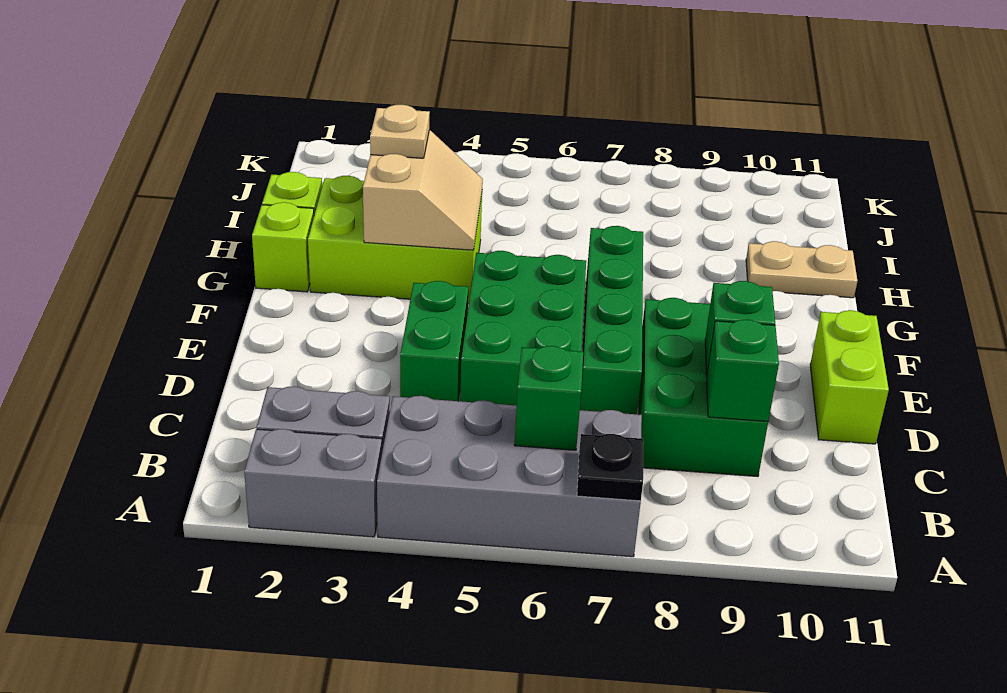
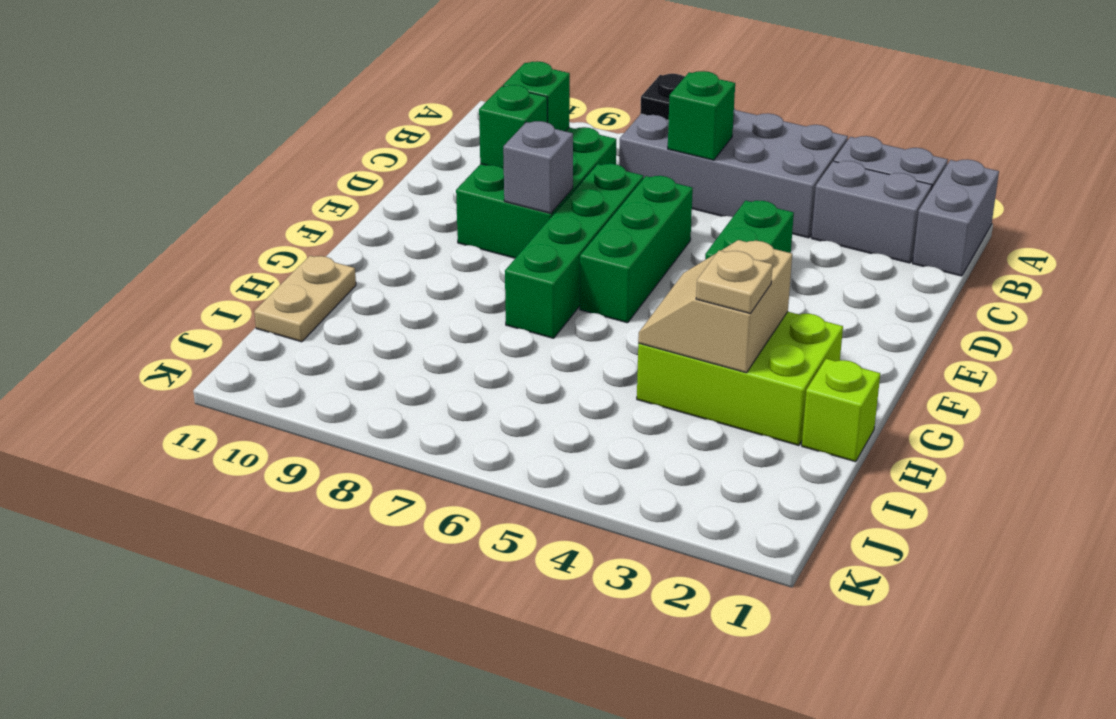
none -> grey 1x2 brick [913,159,999,276]
green 2x3 brick [460,251,586,406] -> green 1x3 brick [580,176,693,323]
lime 1x2 brick [810,310,889,444] -> none
none -> grey 1x1 brick [503,121,573,213]
lime 1x1 brick [252,202,314,292] -> none
tan 1x2 plate [746,241,857,298] -> tan 1x2 plate turned to [254,256,356,342]

